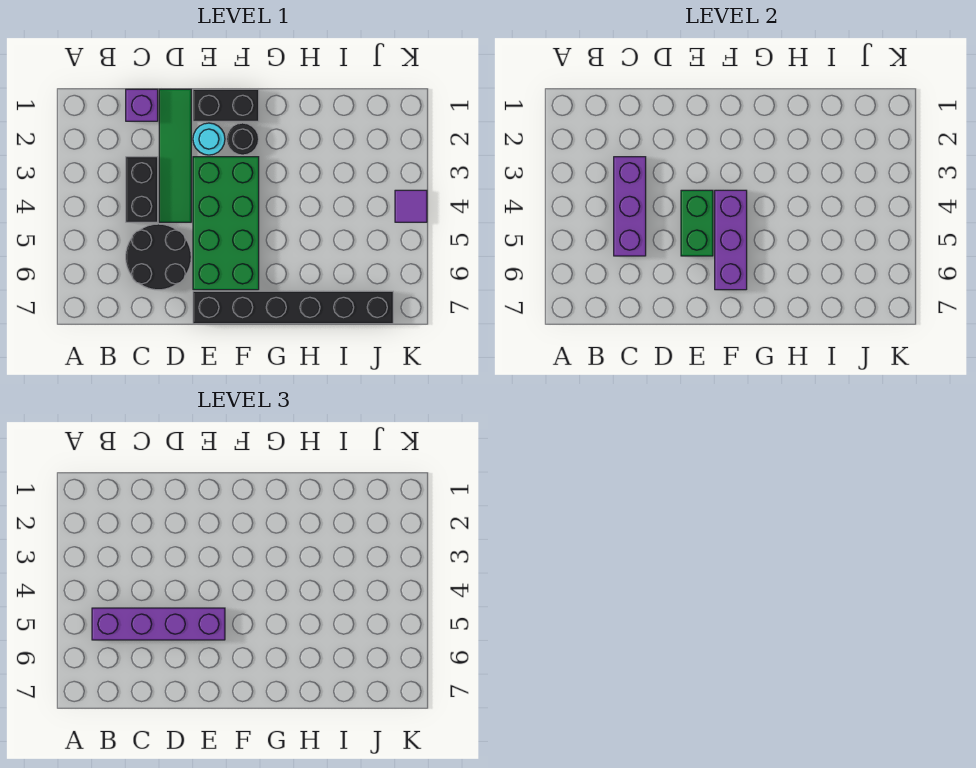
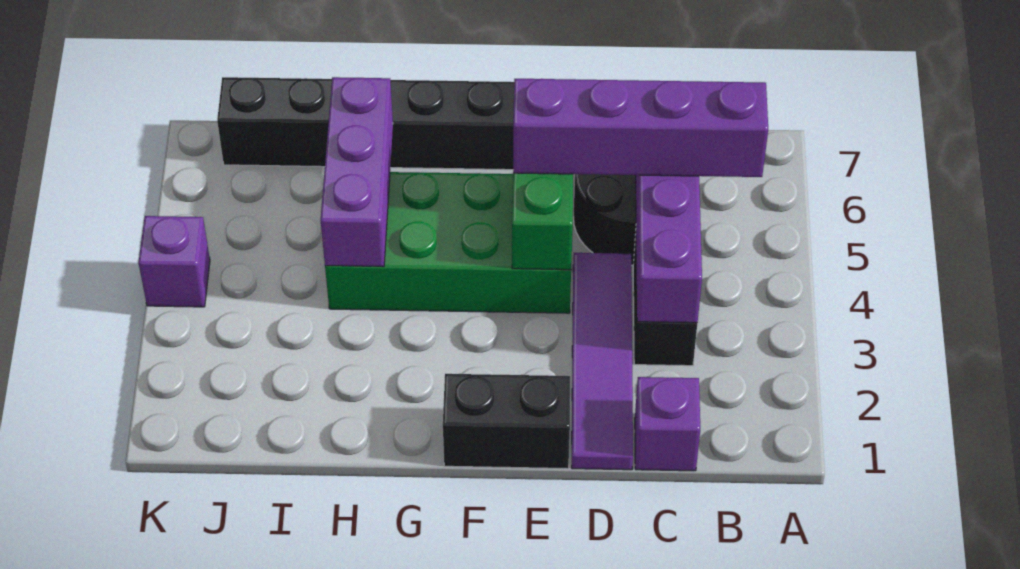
green 1x4 tile [159,89,191,222] -> purple 1x4 tile [572,253,633,470]
cyan 1x1 round brick [193,123,225,155] -> none
green 2x4 brick [193,157,259,290] -> green 2x4 brick turned to [325,172,571,313]
black 1x1 round brick [227,123,259,155] -> none
purple 1x3 brick [715,190,747,290] -> purple 1x3 brick moved to [321,77,393,267]
purple 1x1 tile [395,190,427,222] -> purple 1x1 brick [138,216,210,307]

